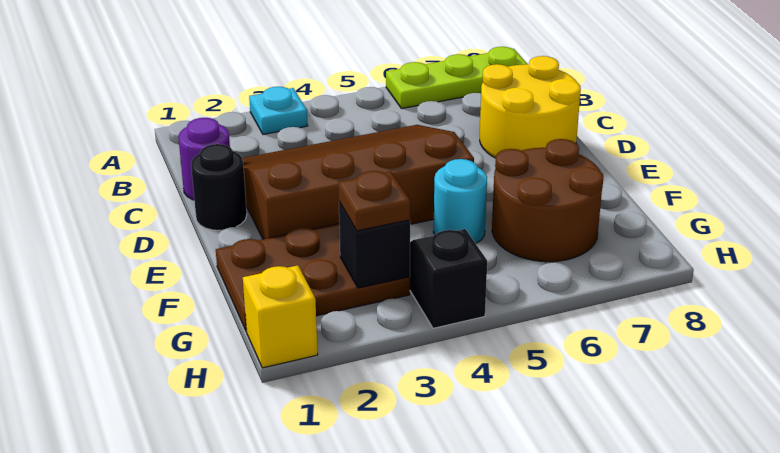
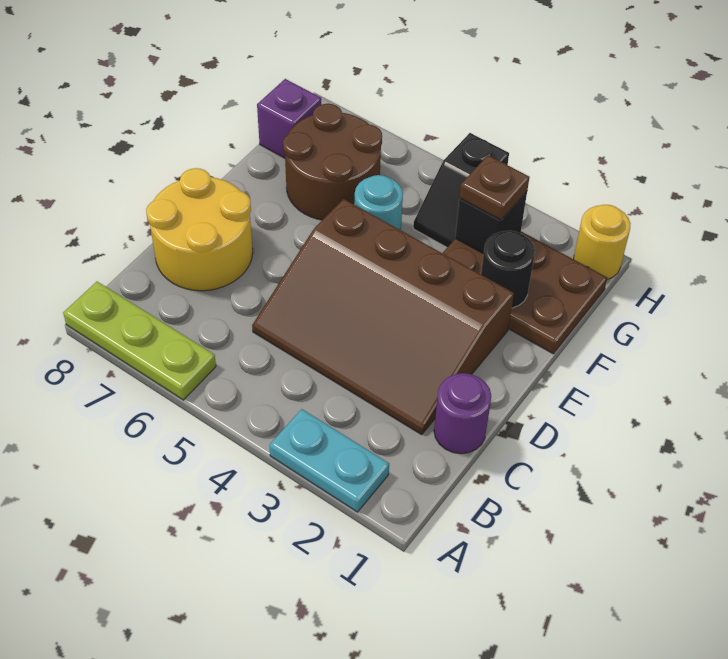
cyan 1x1 plate [249,87,308,134] -> cyan 1x2 plate [269,409,389,512]
black 1x1 round brick [191,144,247,230] -> black 1x1 round brick moved to [481,231,535,308]
none -> purple 1x1 brick [257,79,321,158]
yellow 1x1 brick [243,265,318,368] -> yellow 1x1 round brick [574,205,631,280]

